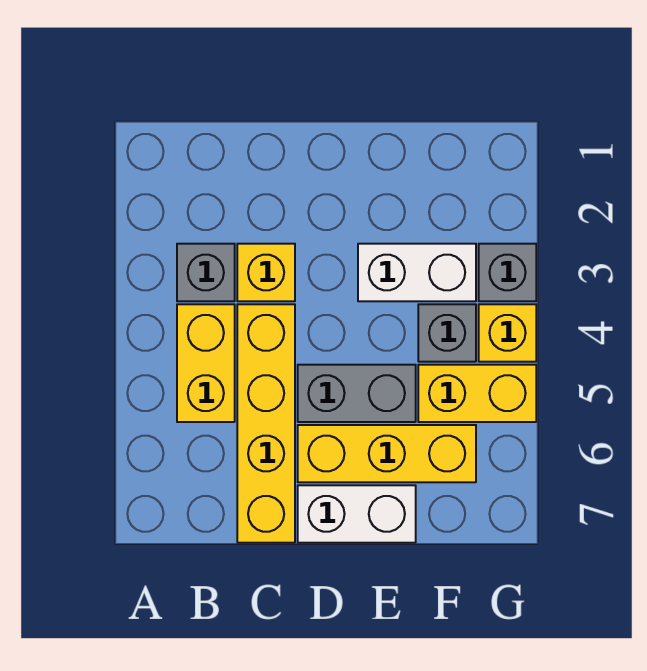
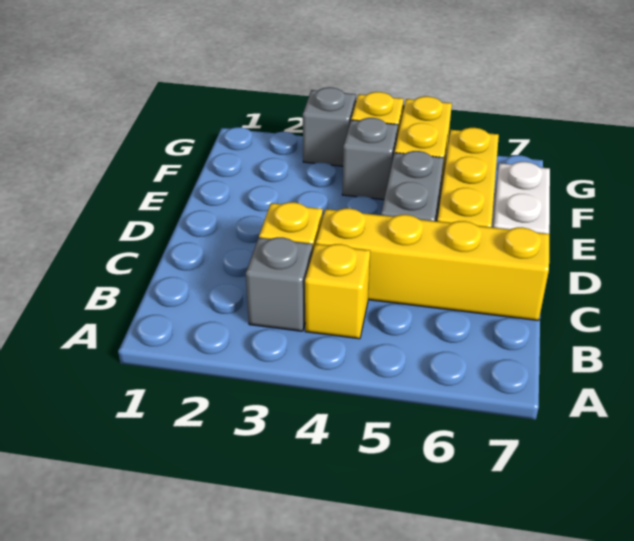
yellow 1x2 brick [177,304,235,422] -> yellow 1x1 brick [305,244,370,339]
white 1x2 brick [358,244,476,301] -> none

